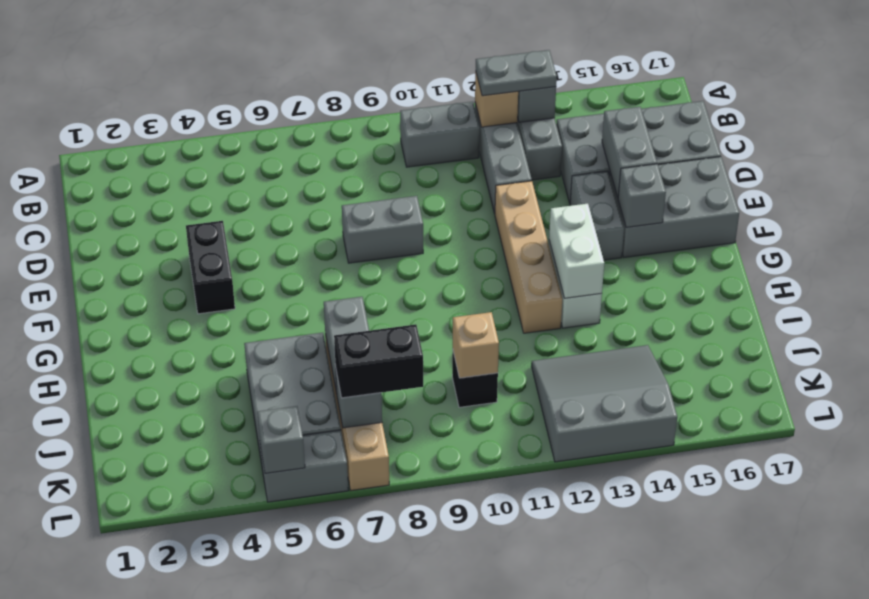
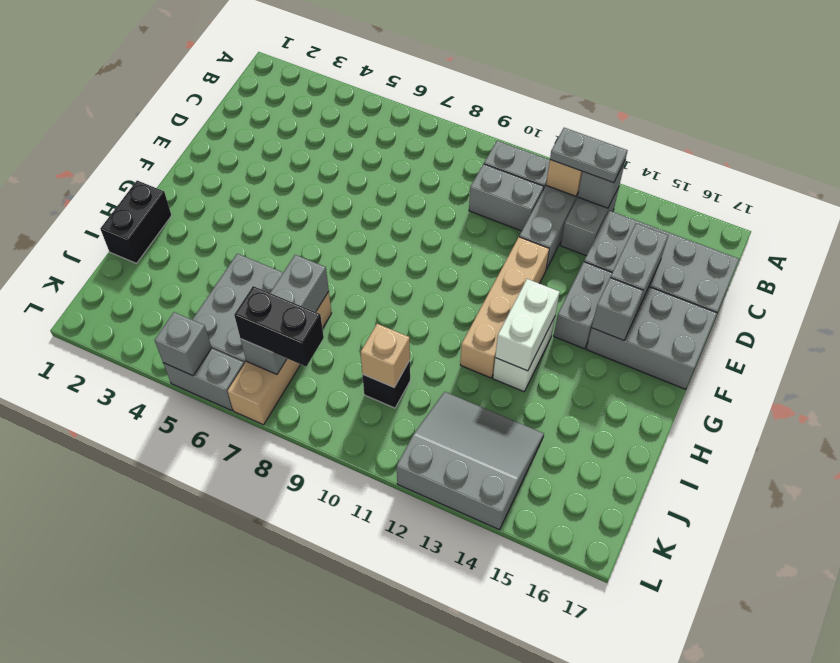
black 1x2 brick [186,221,235,314] -> black 1x2 brick moved to [100,181,172,263]
grey 1x2 brick [342,196,423,263] -> grey 1x2 brick moved to [469,164,544,231]

